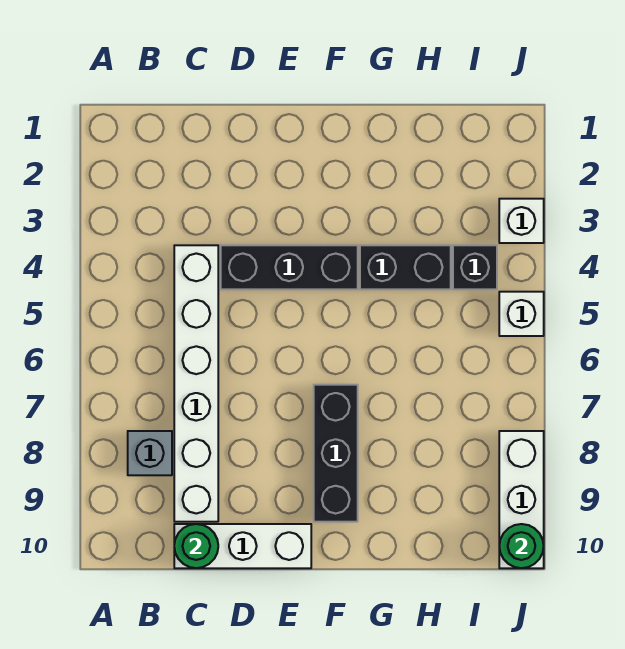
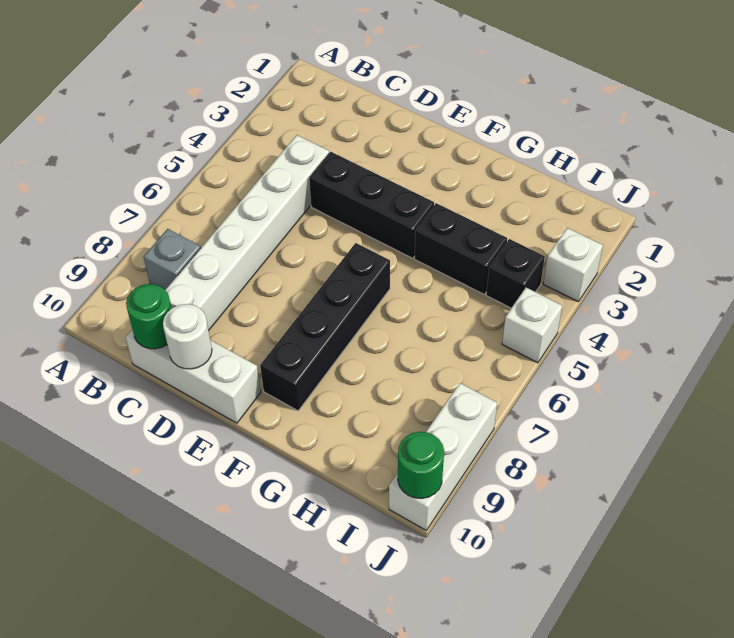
none -> white 1x1 round brick [163,304,212,369]
black 1x3 brick [314,385,358,522] -> black 1x4 brick [260,243,390,411]

